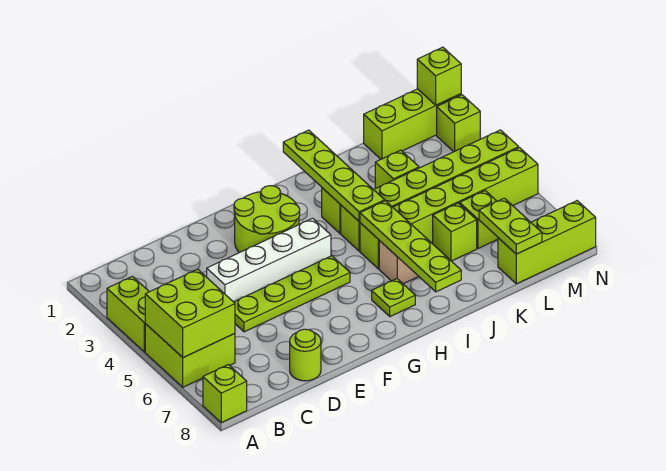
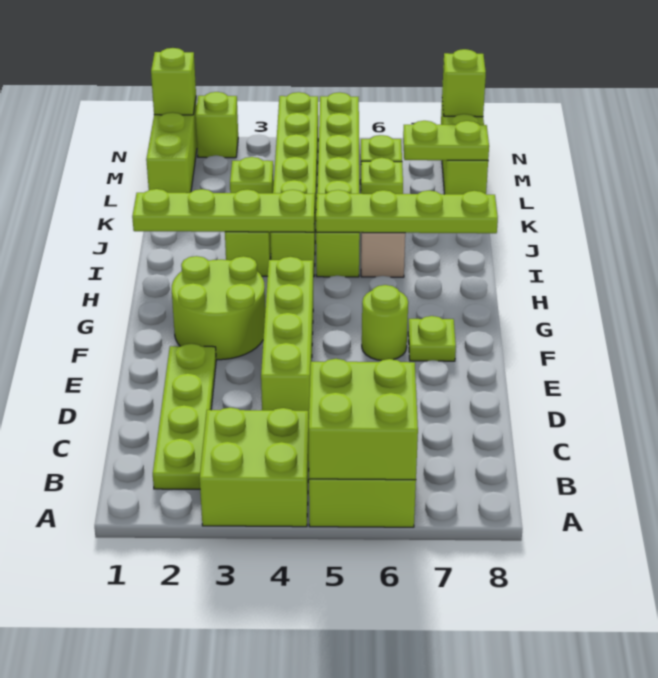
lime 1x2 brick [107,276,149,352] -> lime 2x2 brick [200,408,309,527]
lime 1x1 brick [203,365,247,423] -> lime 1x1 brick moved to [442,49,486,117]
white 1x4 brick [207,218,331,302] -> lime 1x4 brick [261,257,313,413]
lime 1x4 plate [234,256,350,332] -> lime 1x4 plate moved to [153,344,216,489]
lime 1x1 round brick [290,329,321,381] -> lime 1x1 round brick moved to [362,285,408,360]
lime 1x1 plate [372,279,415,317] -> lime 1x1 plate moved to [408,316,456,361]

